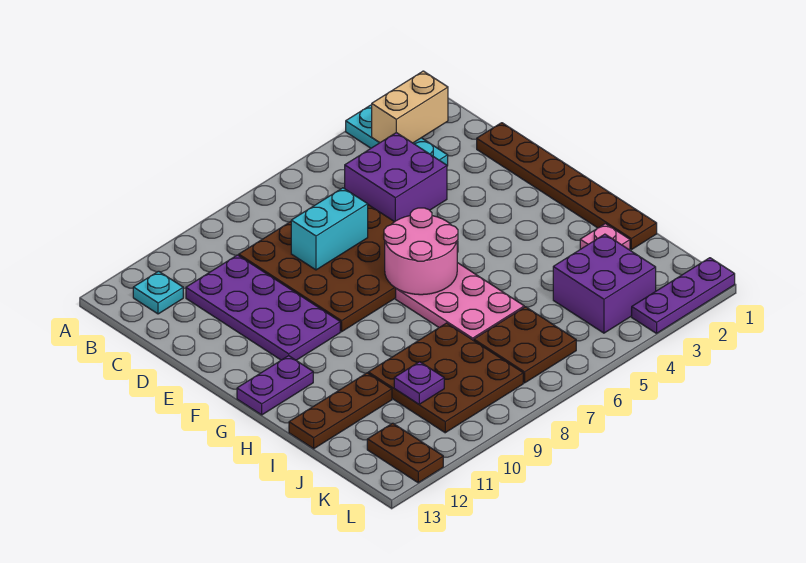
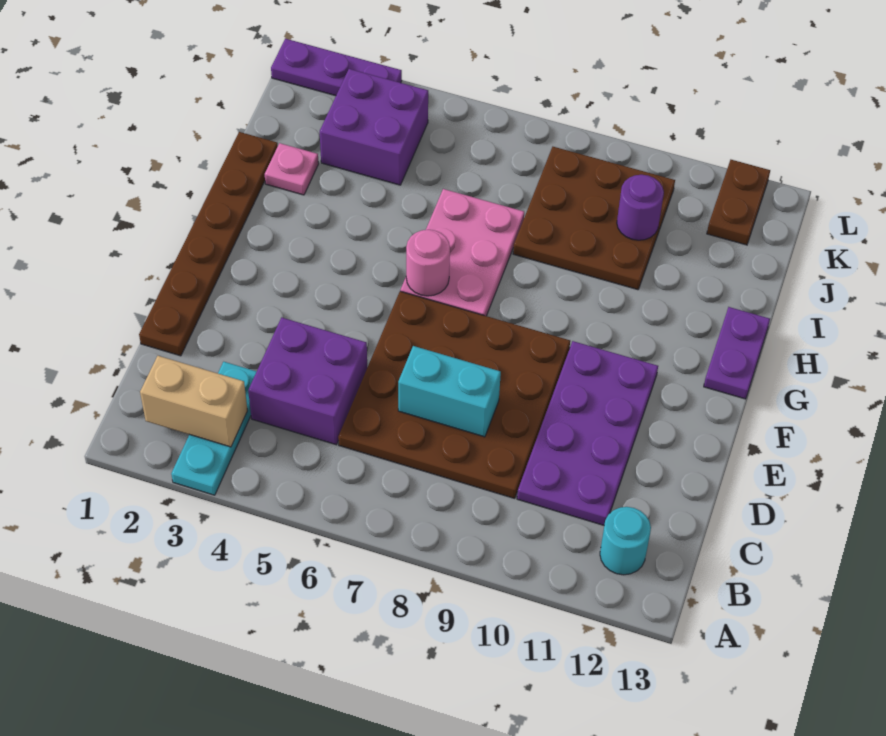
cyan 1x1 plate [133,271,183,314] -> cyan 1x1 round brick [600,507,651,575]
pink 2x2 round brick [384,208,458,295] -> pink 1x1 round brick [406,230,450,296]
purple 1x2 plate [237,356,313,415] -> purple 1x2 plate turned to [704,307,770,399]
brown 1x3 plate [289,373,392,449] -> none
brown 2x2 plate [474,307,576,383] -> none
purple 1x1 plate [394,362,444,404] -> purple 1x1 round brick [617,175,664,240]

